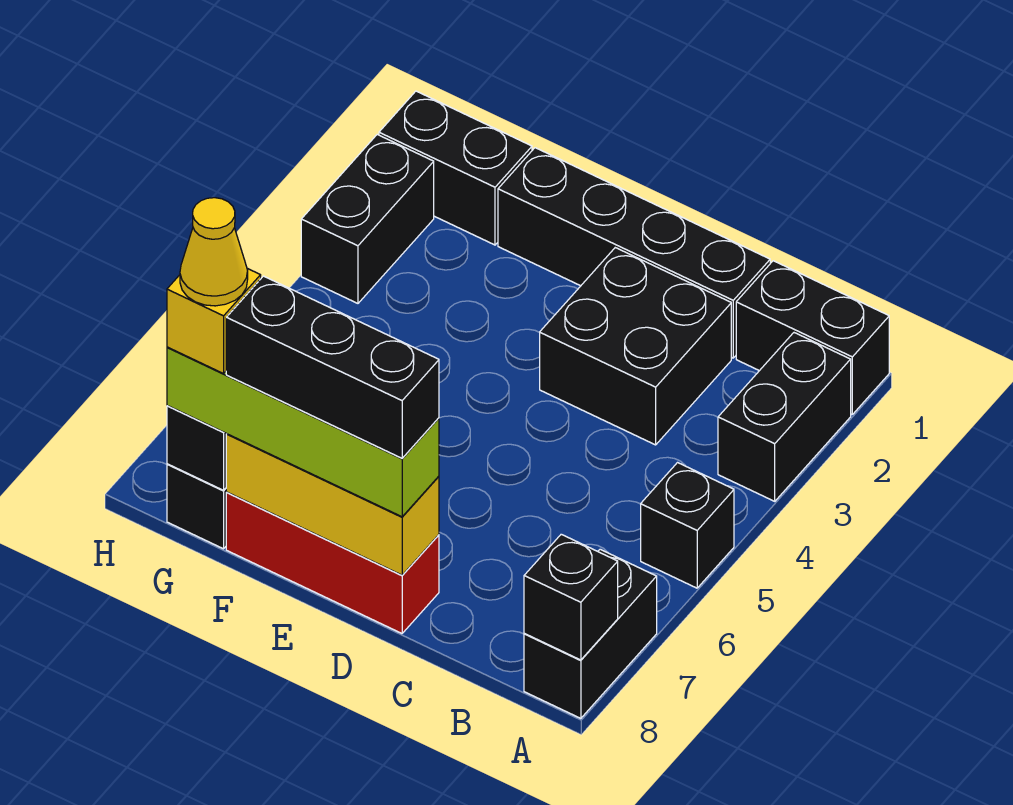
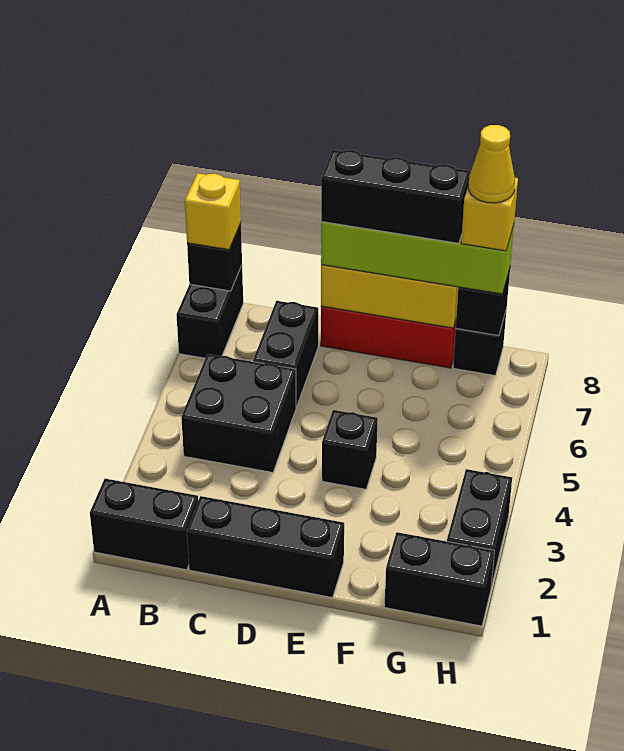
black 1x2 brick [718,333,851,501] -> black 1x2 brick moved to [253,301,318,407]
black 1x1 brick [641,463,734,588] -> black 1x1 brick moved to [322,410,378,489]
none -> yellow 1x1 brick [185,173,241,250]
black 1x4 brick [498,148,770,358] -> black 1x3 brick [187,496,344,597]
black 2x2 brick [540,248,731,445] -> black 2x2 brick moved to [181,354,296,472]

